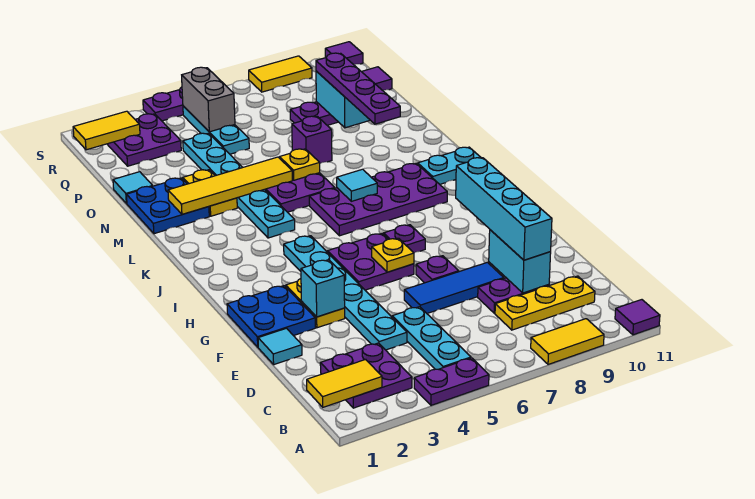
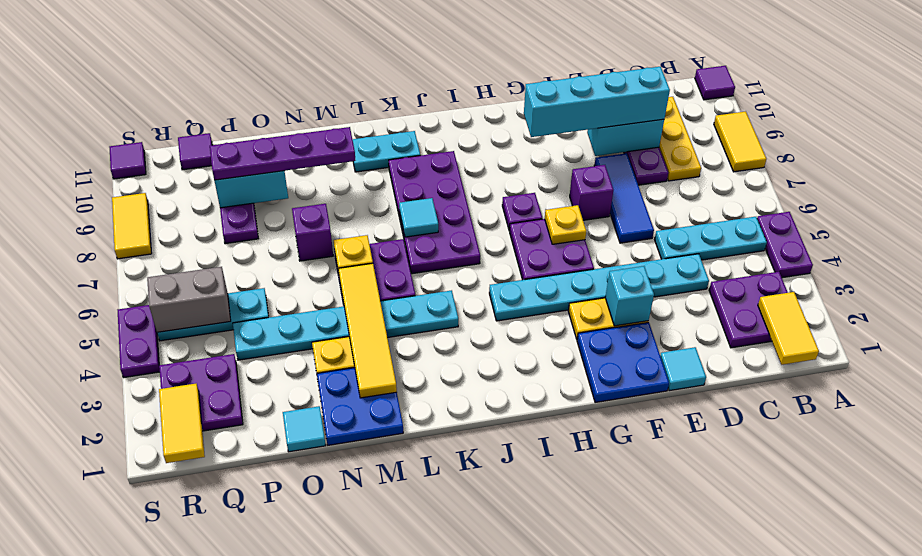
purple 1x1 plate [416,256,459,283] -> purple 1x1 brick [570,165,613,220]
cyan 1x2 plate [418,147,481,184] -> cyan 1x2 plate turned to [353,131,420,172]

